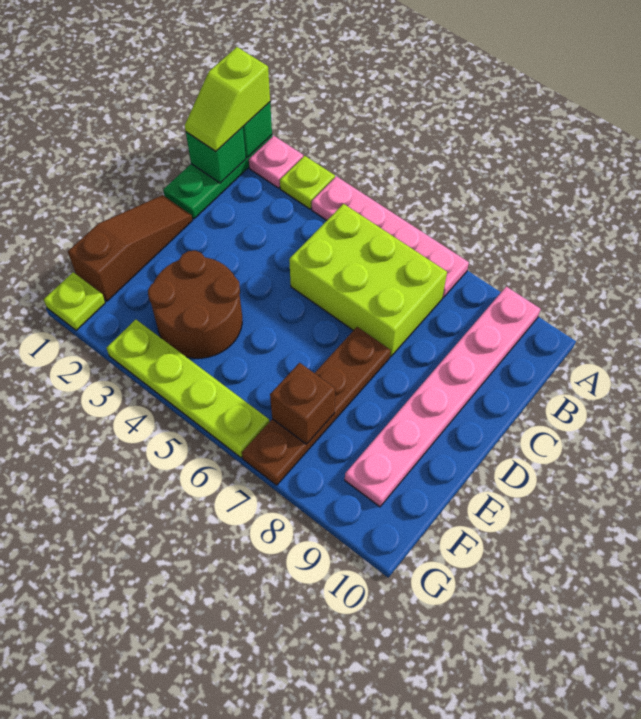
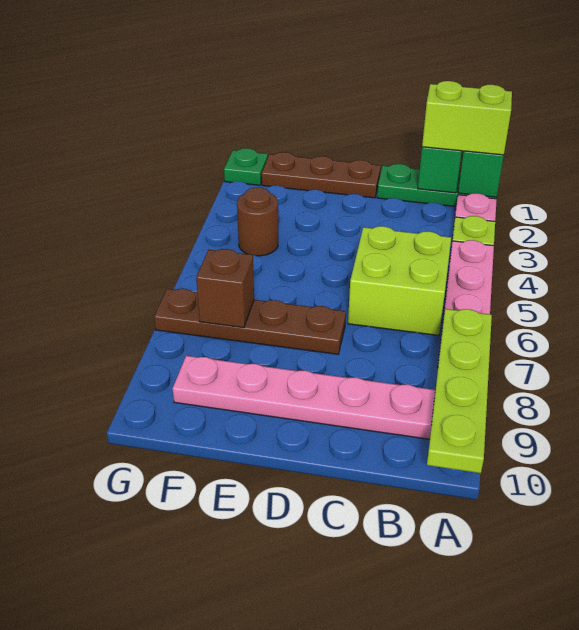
lime 1x2 slope [185,47,270,151] -> lime 1x2 brick [422,81,512,155]
lime 2x3 brick [289,204,447,356] -> lime 2x2 brick [348,226,451,336]
brown 1x3 slope [68,195,193,301] -> brown 1x3 plate [262,152,381,198]
brown 2x2 round brick [148,251,242,358] -> brown 1x1 round brick [237,187,278,256]
lime 1x1 plate [44,272,105,331] -> green 1x1 plate [224,148,268,185]
lime 1x4 plate [106,320,269,458] -> lime 1x4 plate moved to [427,309,492,473]

